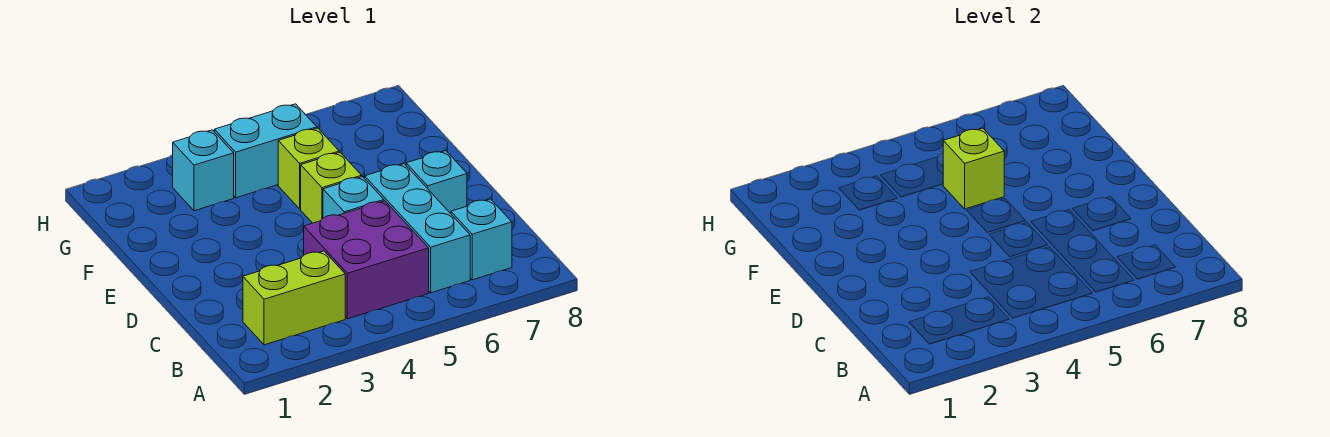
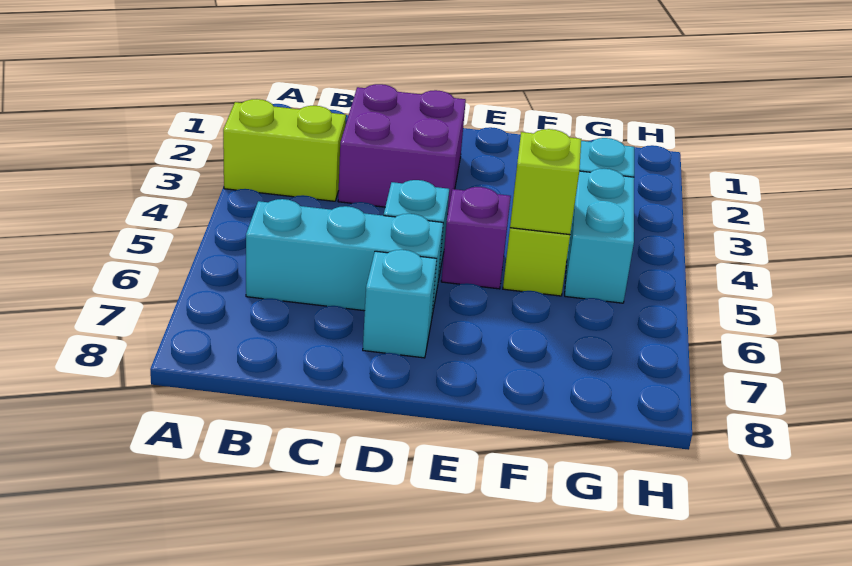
lime 1x2 brick [243,251,345,345] -> lime 1x2 brick turned to [223,99,346,201]
purple 2x2 brick [304,201,429,319] -> purple 2x2 brick moved to [338,84,466,214]
cyan 1x1 brick [451,199,512,280] -> none
lime 1x1 brick [301,152,362,223] -> purple 1x1 brick [441,187,511,289]

